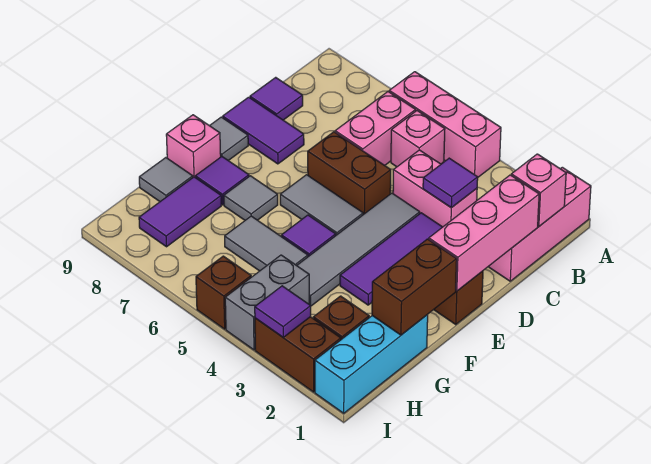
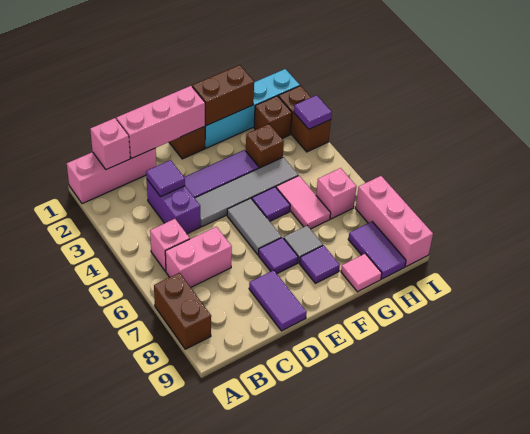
pink 1x3 brick [389,72,501,177] -> pink 1x3 brick moved to [356,176,433,267]
pink 1x2 brick [393,150,477,227] -> purple 1x2 brick [147,180,200,234]
purple 1x1 tile [250,77,303,120] -> purple 1x1 tile moved to [258,238,298,274]
brown 1x2 brick [308,132,391,215] -> brown 1x2 brick moved to [154,273,211,349]
grey 1x1 tile [210,117,248,161] -> none
pink 1x1 brick [166,115,221,177] -> pink 1x1 brick moved to [316,168,357,219]
cyan 1x3 brick [315,315,428,413] -> cyan 1x4 brick [205,69,300,148]
grey 1x2 tile [225,216,308,271] -> pink 1x2 tile [276,176,331,229]
purple 1x2 tile [139,177,221,247] -> purple 1x2 tile turned to [348,222,406,279]
grey 1x1 tile [139,158,193,201] -> pink 1x1 tile [341,254,382,292]
grey 1x2 brick [225,255,309,350] -> none
brown 1x1 brick [196,256,251,329] -> brown 1x1 brick moved to [246,124,284,168]

